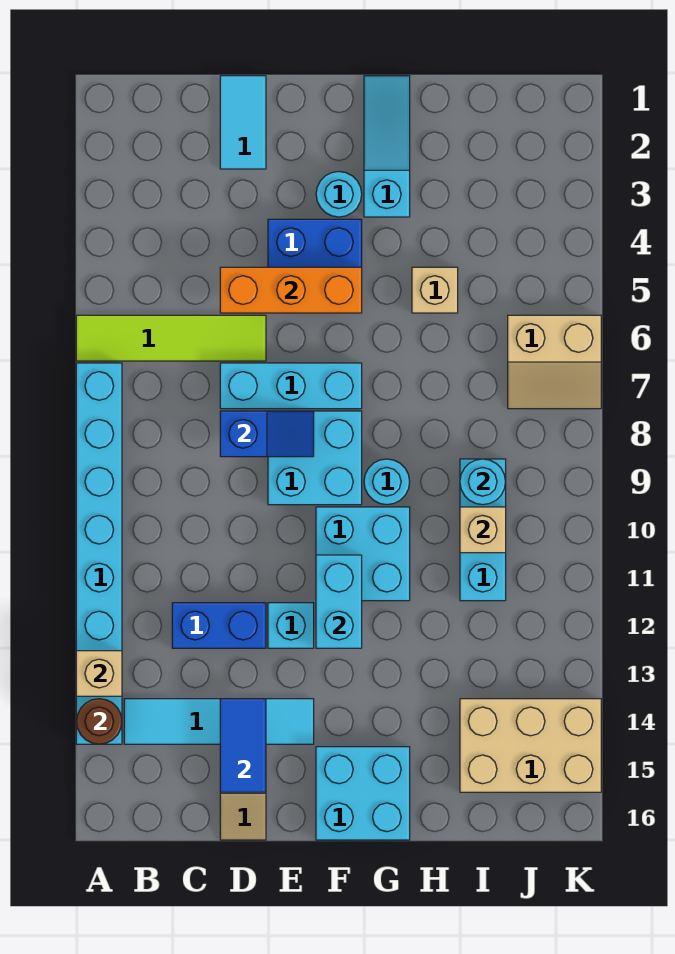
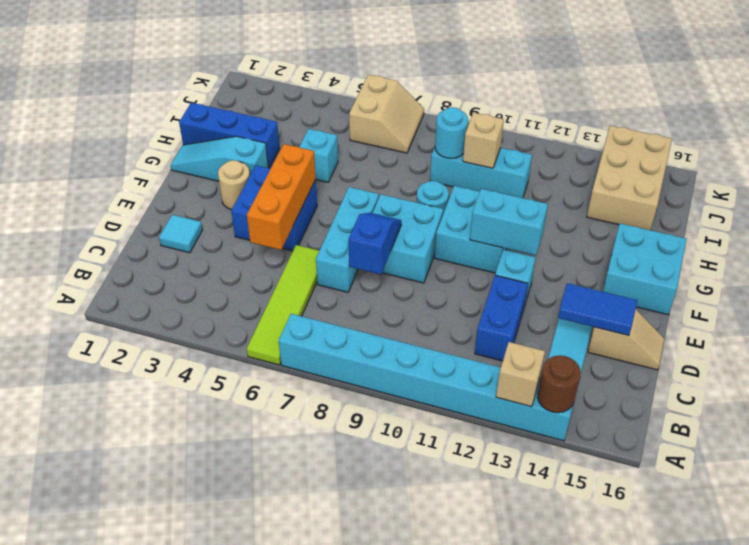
cyan 1x2 tile [220,76,266,169] -> cyan 1x1 tile [159,215,202,253]
cyan 1x1 round brick [316,172,362,217] -> tan 1x1 round brick [218,160,250,210]
none -> blue 1x3 brick [179,103,280,168]
tan 1x1 brick [412,267,458,313] -> cyan 1x1 brick [299,129,338,182]

